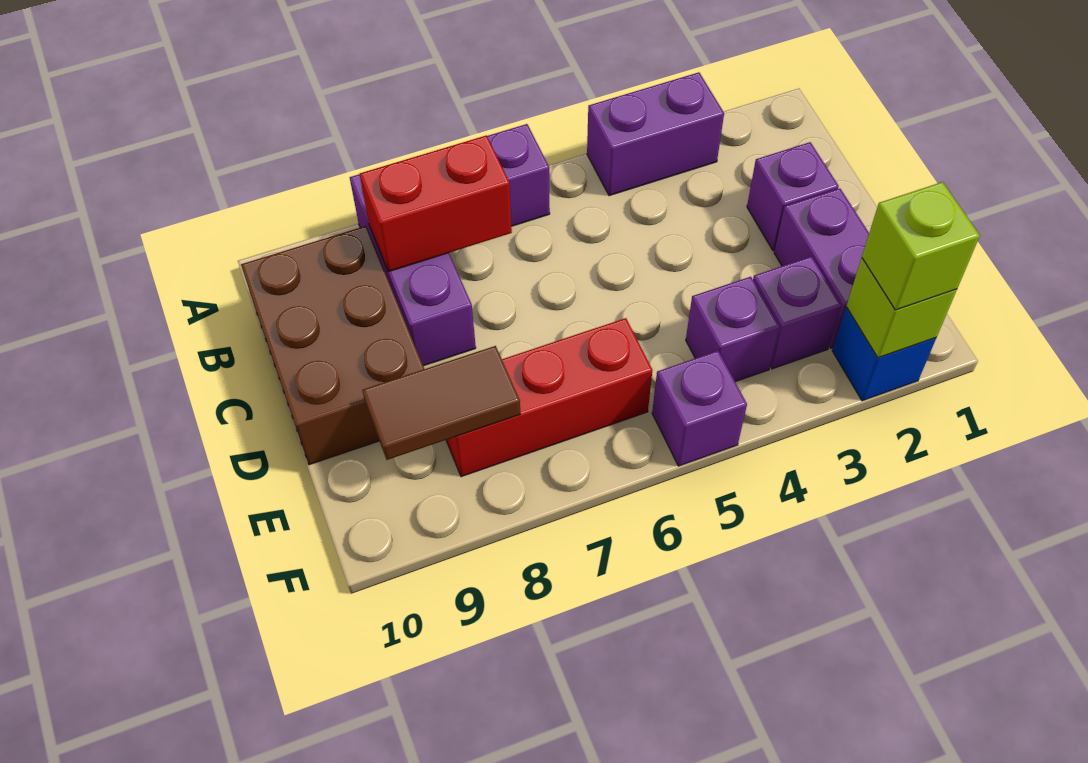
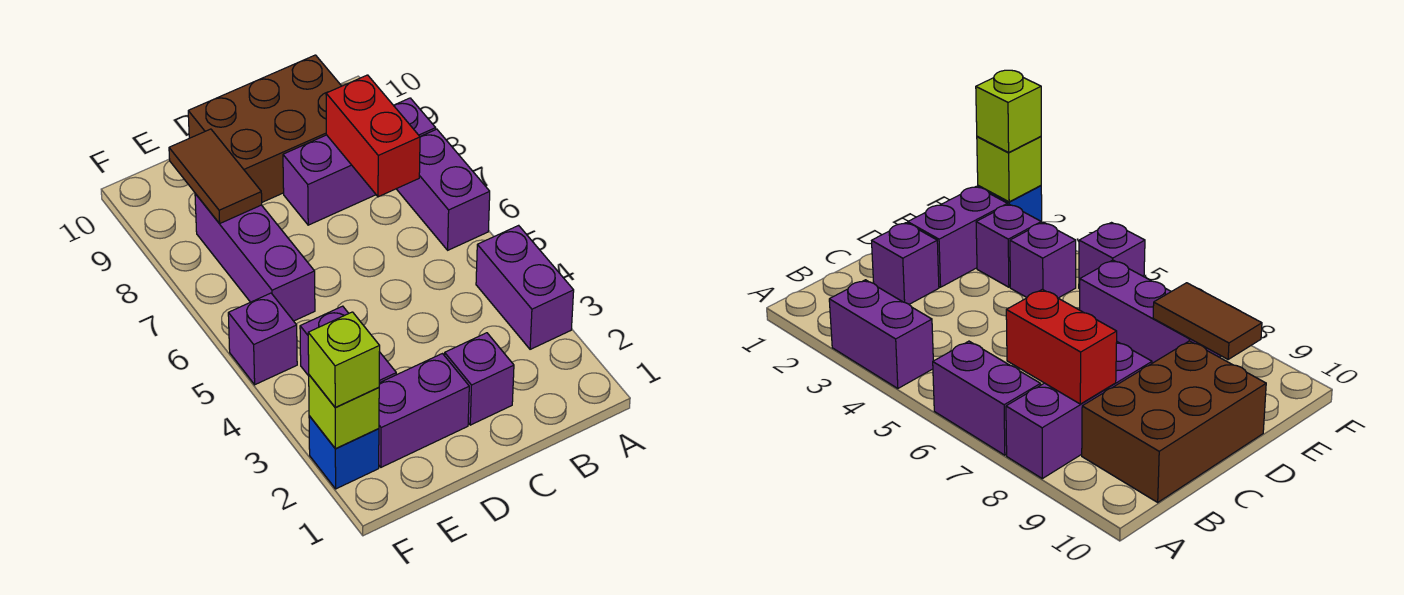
red 1x3 brick [446,318,652,477] -> purple 1x3 brick [195,194,315,321]

